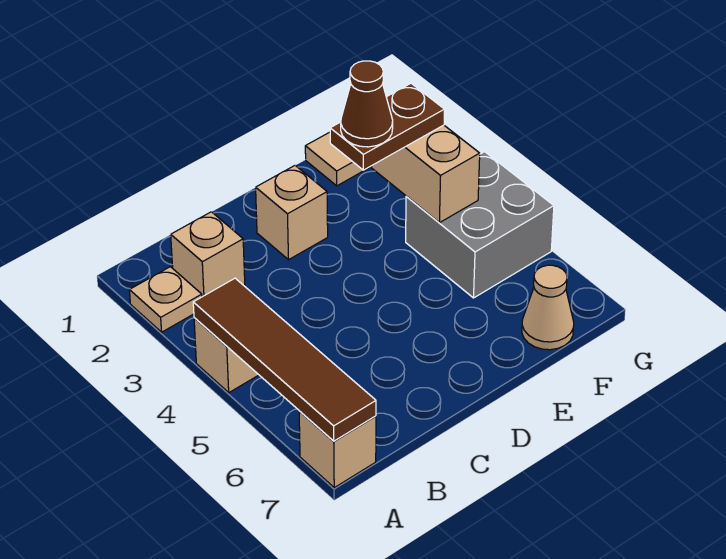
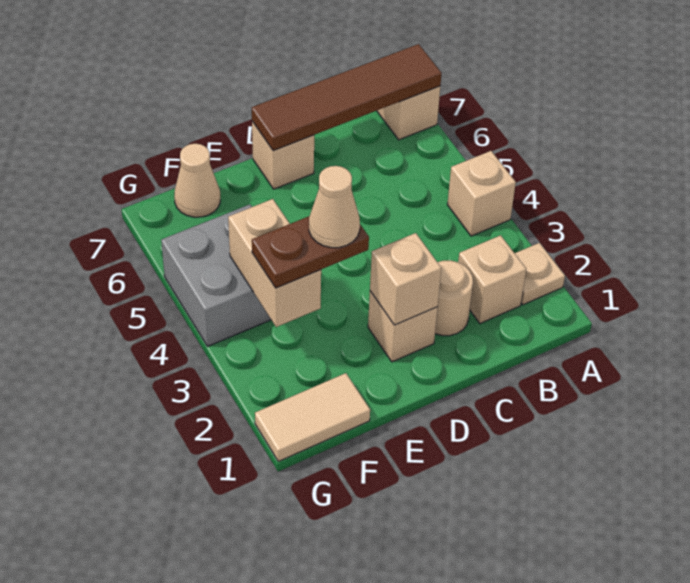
brown 1x4 tile [193,278,376,441] -> brown 1x4 tile turned to [252,44,442,151]
none -> tan 1x1 round brick [435,261,473,336]
none -> tan 1x1 brick [370,233,441,325]
none -> tan 1x1 brick [252,121,314,189]
brown 1x1 cone [341,61,393,147] -> tan 1x1 cone [309,166,360,248]

